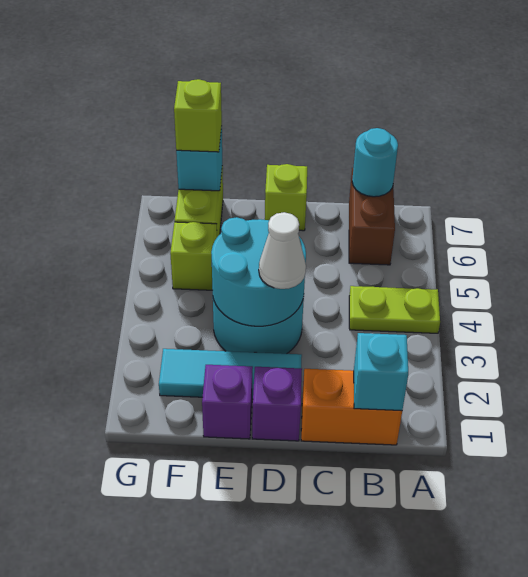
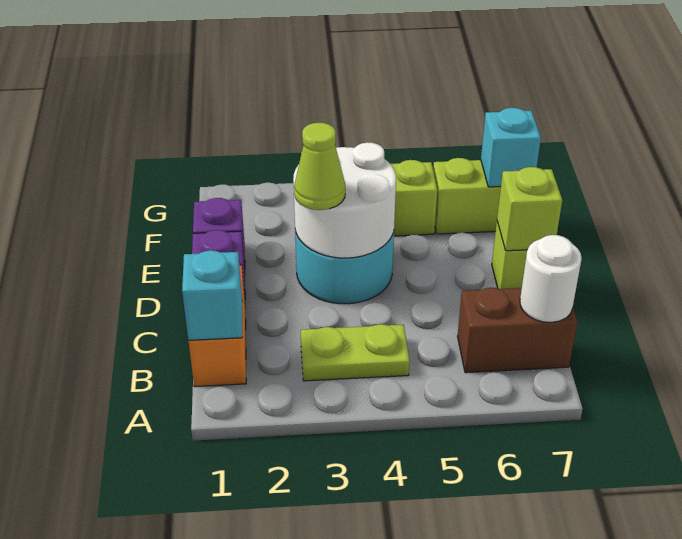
lime 1x2 plate [349,286,440,333] -> lime 1x2 plate turned to [301,324,410,381]
cyan 1x1 round brick [352,128,398,197] -> white 1x1 round brick [520,235,582,322]
cyan 1x3 tile [159,349,302,399] -> none
cyan 2x2 round brick [211,217,306,326] -> white 2x2 round brick [293,142,396,258]
white 1x1 cone [259,212,306,289] -> lime 1x1 cone [294,123,345,210]
lime 1x1 brick [174,79,222,152] -> lime 1x1 brick moved to [497,167,562,251]

